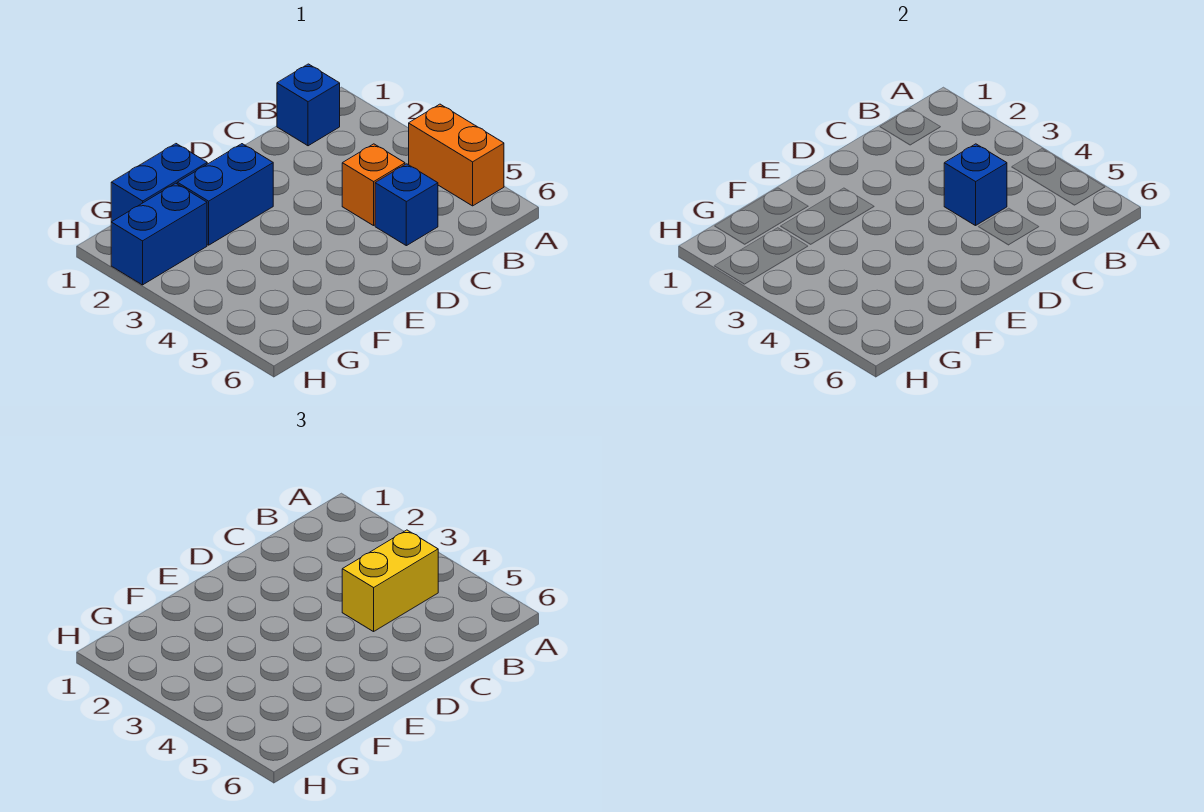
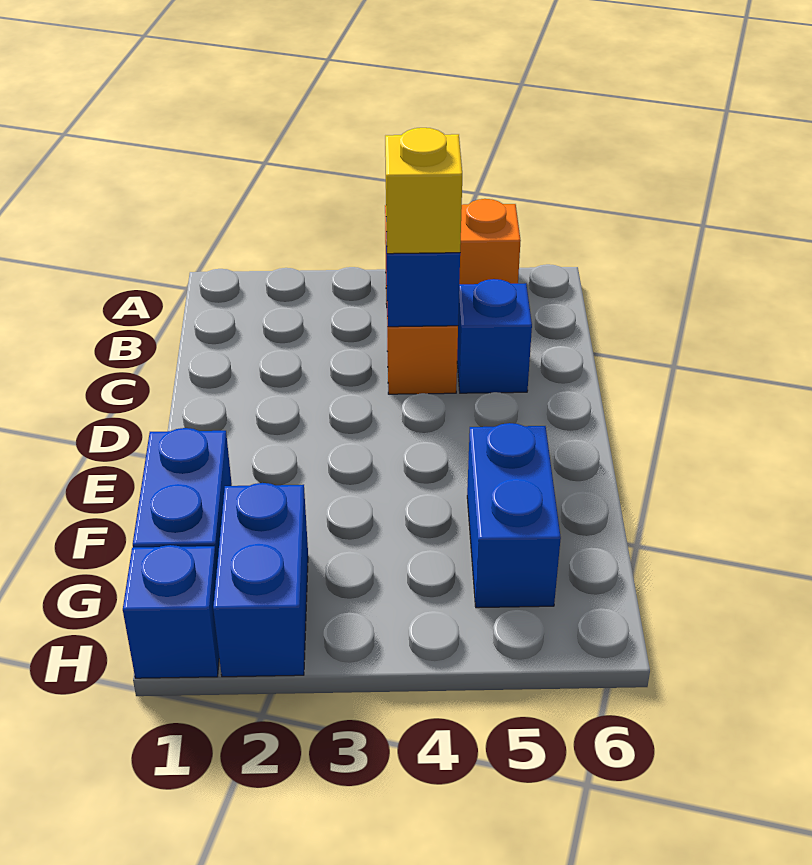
blue 1x1 brick [277,64,340,146] -> blue 1x1 brick moved to [123,545,219,678]
yellow 1x2 brick [342,530,438,632] -> yellow 1x1 brick [385,128,462,254]
blue 1x2 brick [177,144,273,245] -> blue 1x2 brick moved to [467,423,561,608]

